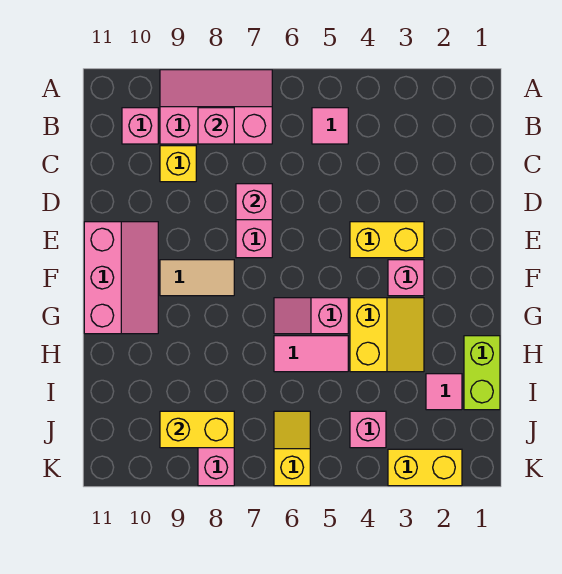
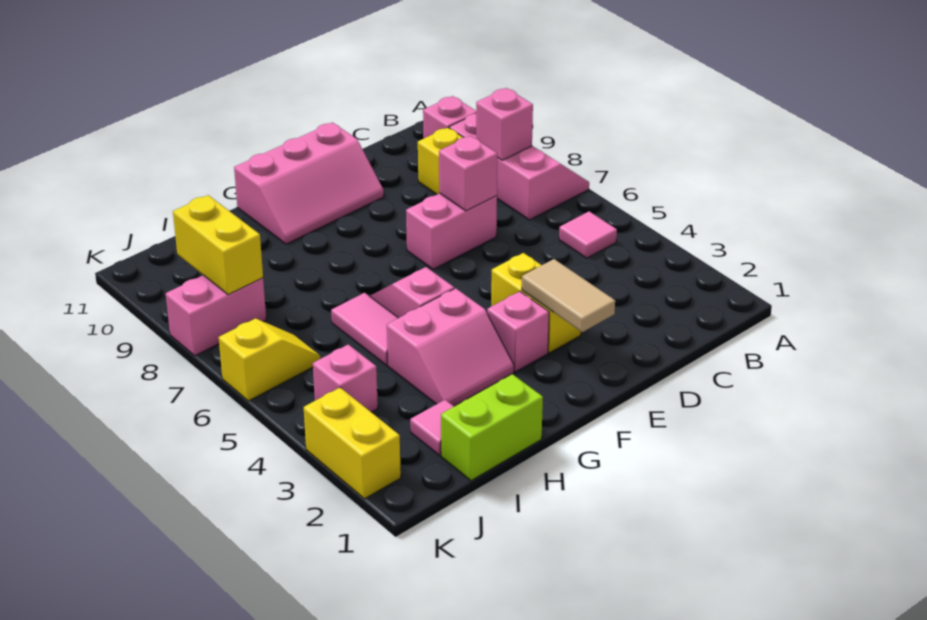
tan 1x2 tile [160,260,234,296] -> tan 1x2 tile moved to [522,259,615,332]
yellow 2x2 slope [350,298,424,372] -> pink 2x2 slope [387,288,514,406]

